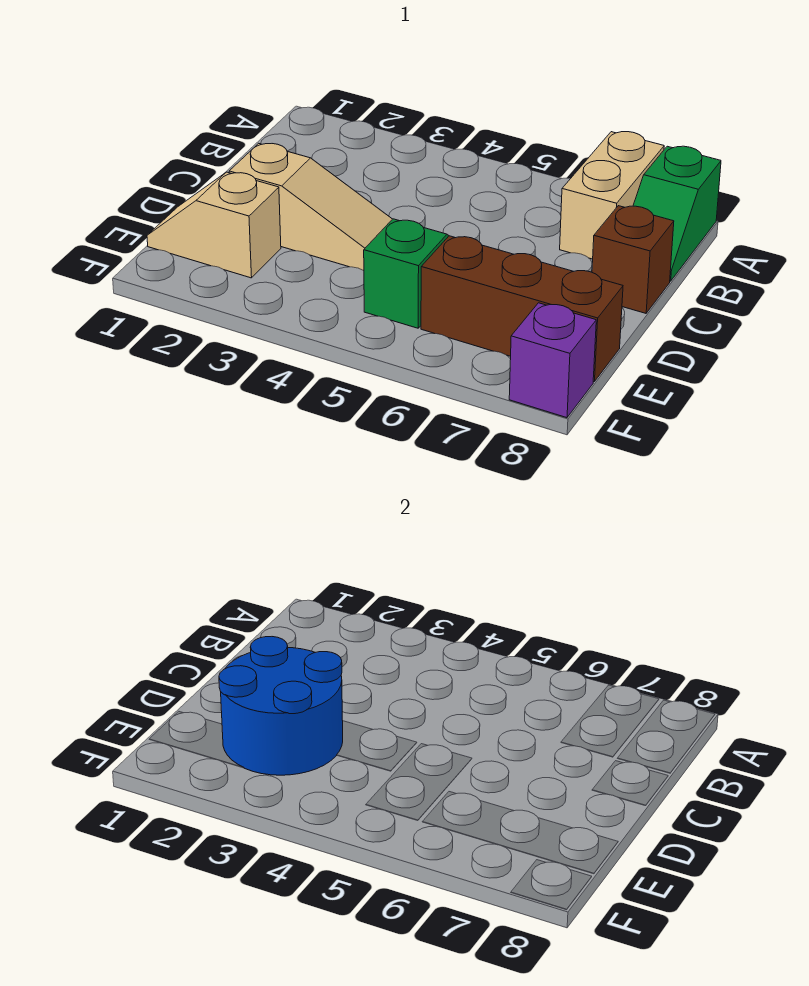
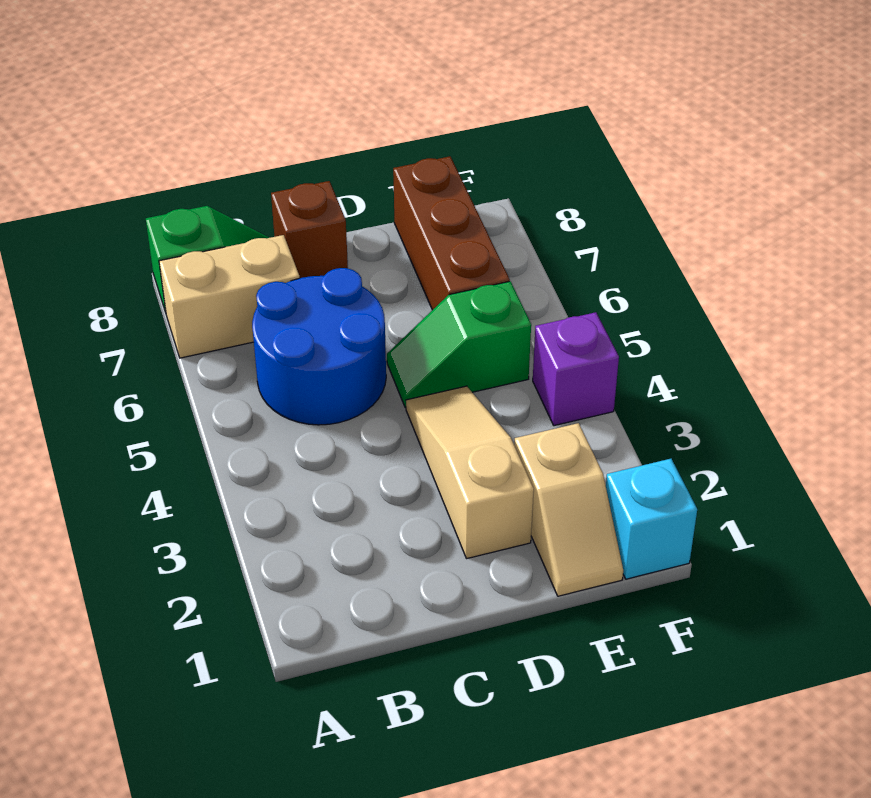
blue 2x2 round brick [219,637,343,775] -> blue 2x2 round brick moved to [252,268,386,425]
none -> cyan 1x1 brick [606,459,697,579]
purple 1x1 brick [509,303,596,418] -> purple 1x1 brick moved to [533,312,619,426]

